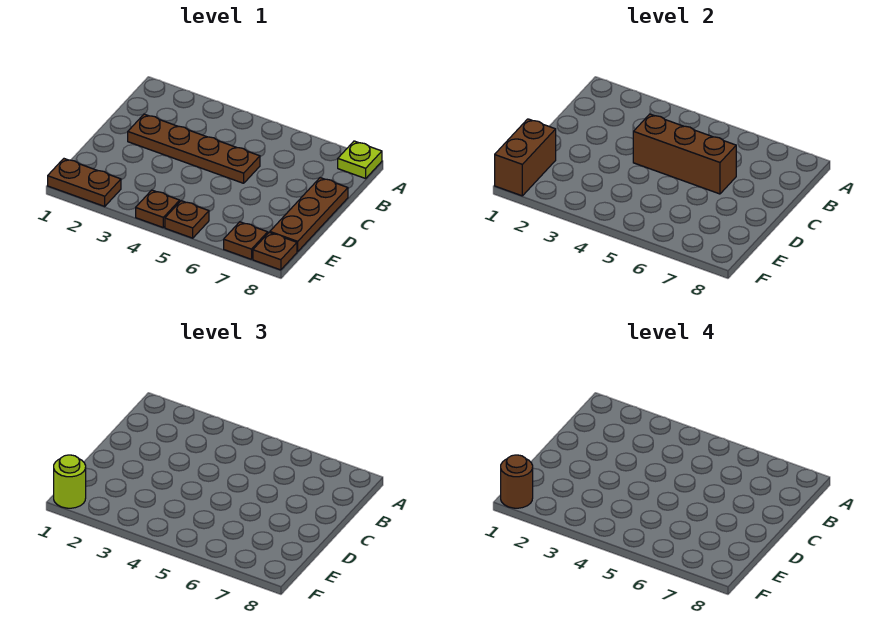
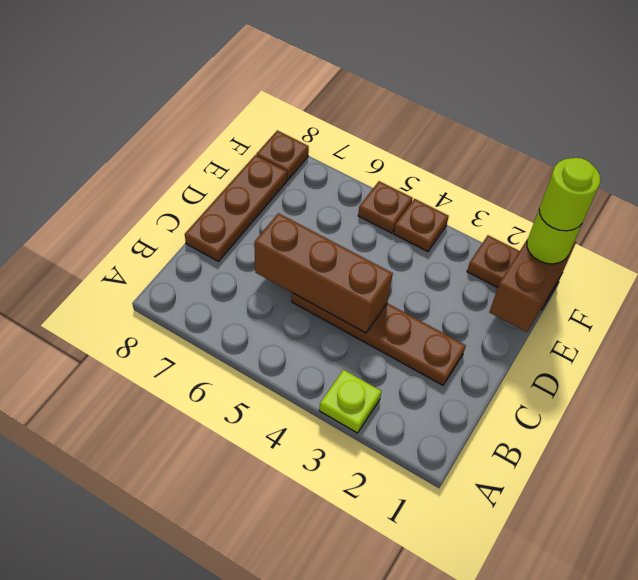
lime 1x1 plate [338,141,382,179] -> lime 1x1 plate moved to [319,370,381,433]
brown 1x1 round brick [501,455,533,508] -> lime 1x1 round brick [539,158,600,231]
brown 1x1 plate [224,222,268,259] -> none

